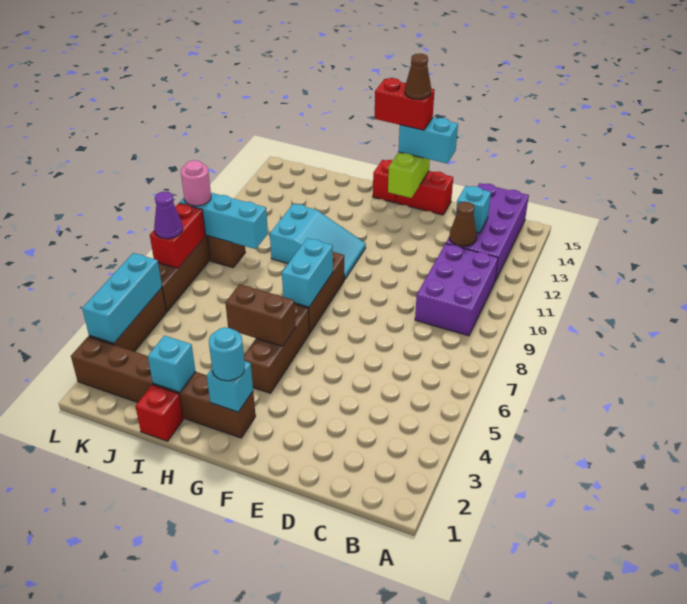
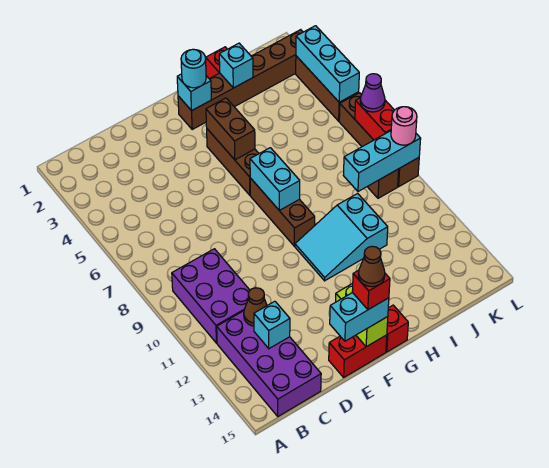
red 1x2 brick [375,78,434,130] -> red 1x1 brick [352,270,390,310]
brown 1x2 brick [225,284,296,346] -> brown 1x2 brick turned to [206,98,255,160]

